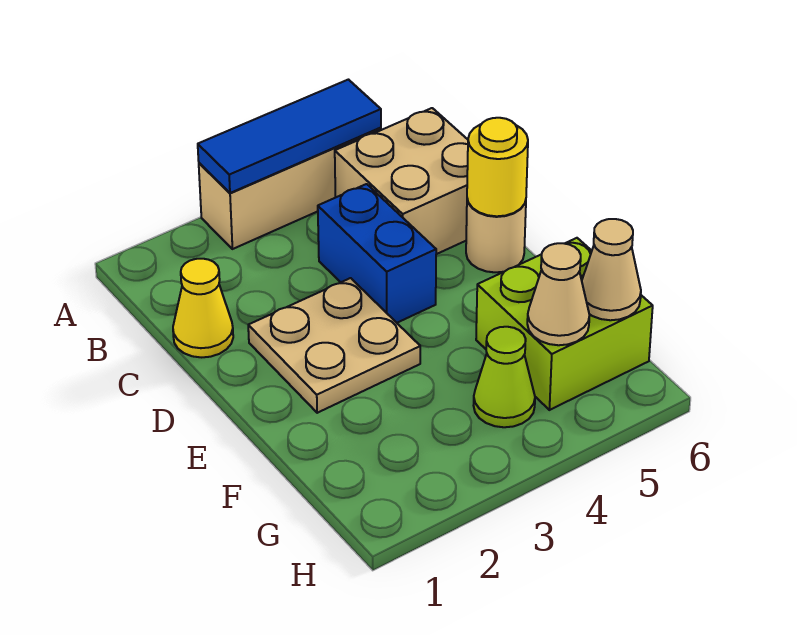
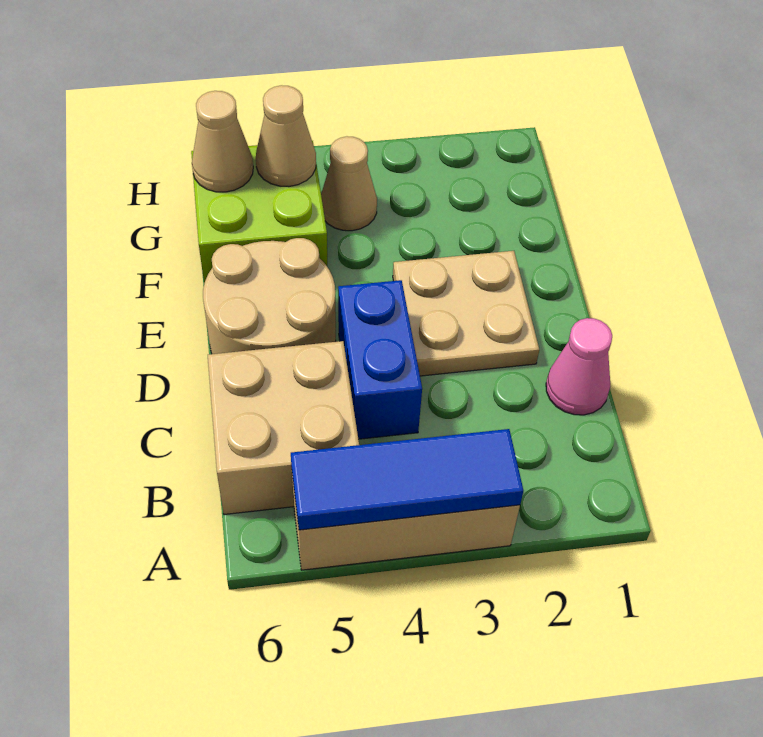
yellow 1x1 cone [173,259,233,357] -> pink 1x1 cone [546,318,612,415]
tan 1x1 round brick [466,199,526,272] -> tan 2x2 round brick [203,238,336,354]
yellow 1x1 round brick [467,118,528,216] -> none
lime 1x1 cone [474,327,535,427] -> tan 1x1 cone [321,136,377,231]

